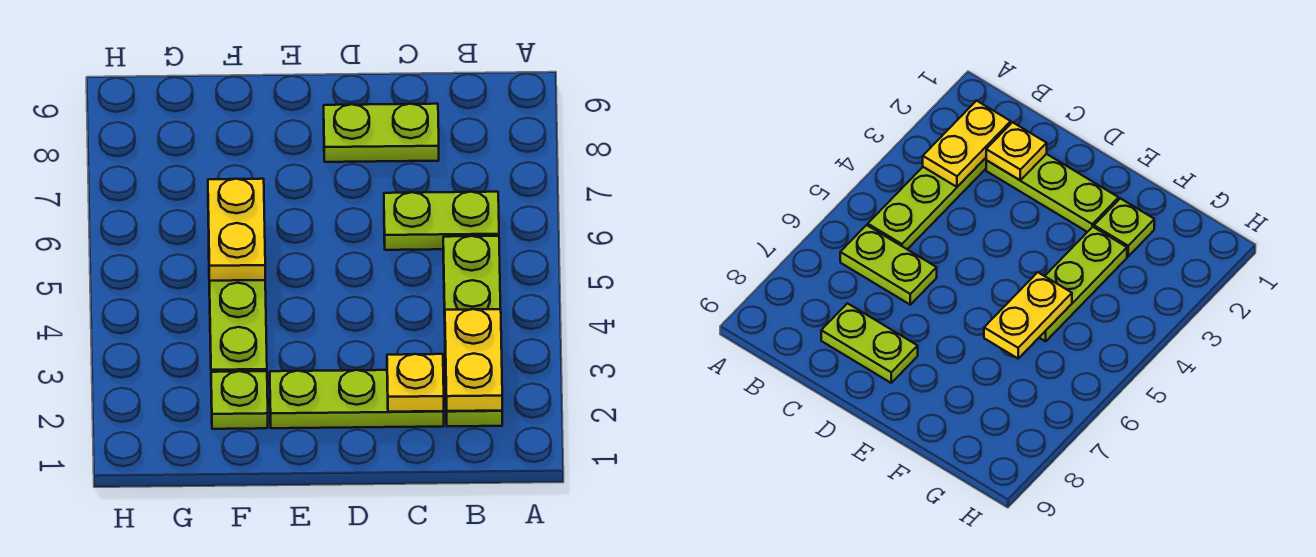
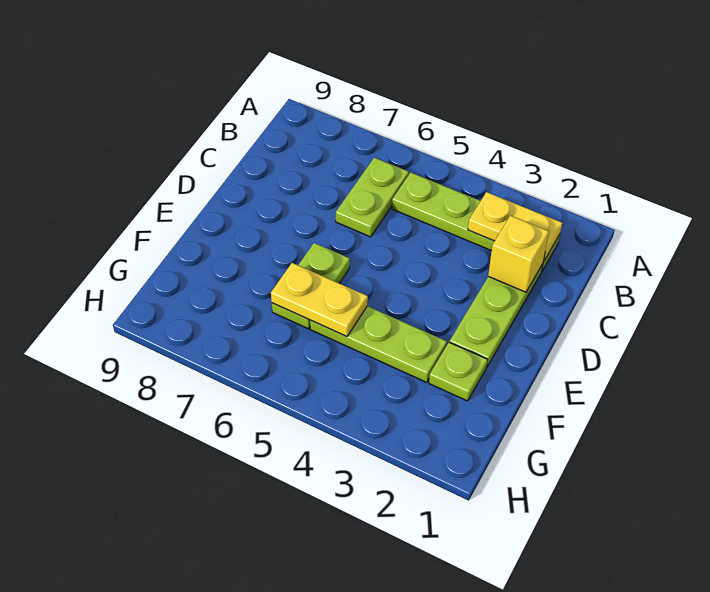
yellow 1x1 plate [387,354,444,412] -> yellow 1x1 brick [488,216,549,292]
lime 1x2 plate [324,104,439,162] -> lime 1x2 plate moved to [272,243,350,329]

